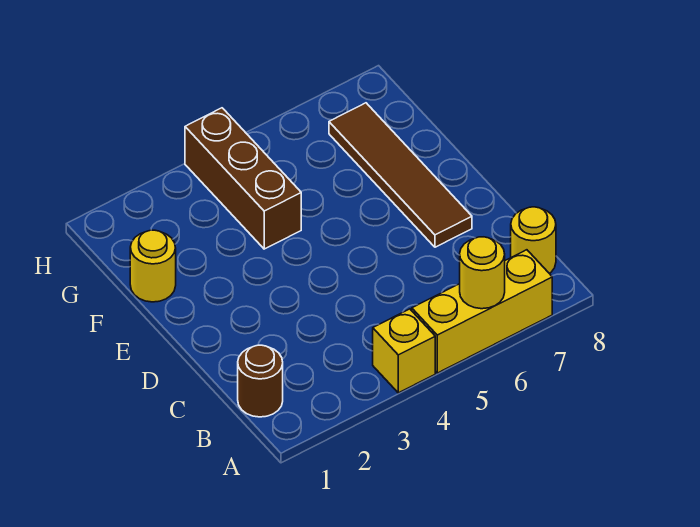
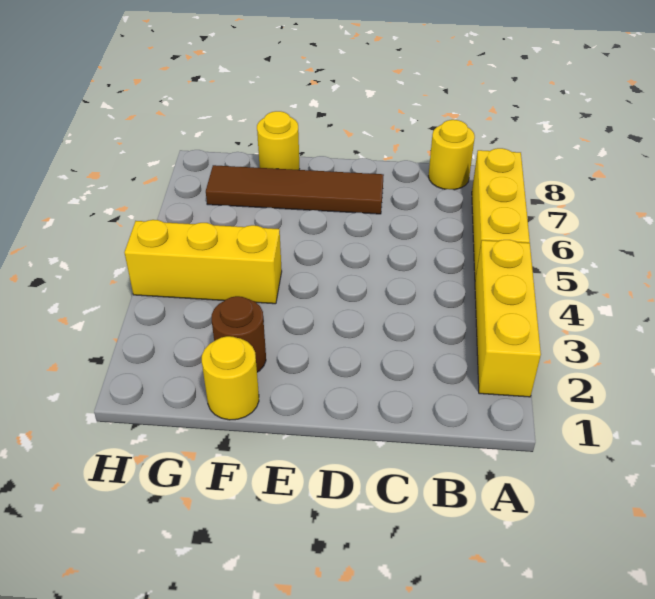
yellow 1x1 brick [373,309,435,393] -> yellow 1x3 brick [475,240,541,397]
yellow 1x1 round brick [460,237,505,309] -> yellow 1x1 round brick moved to [257,111,299,170]
brown 1x1 round brick [238,345,283,417] -> brown 1x1 round brick moved to [212,296,266,372]
brown 1x3 brick [185,108,301,249] -> yellow 1x3 brick [124,220,282,304]

